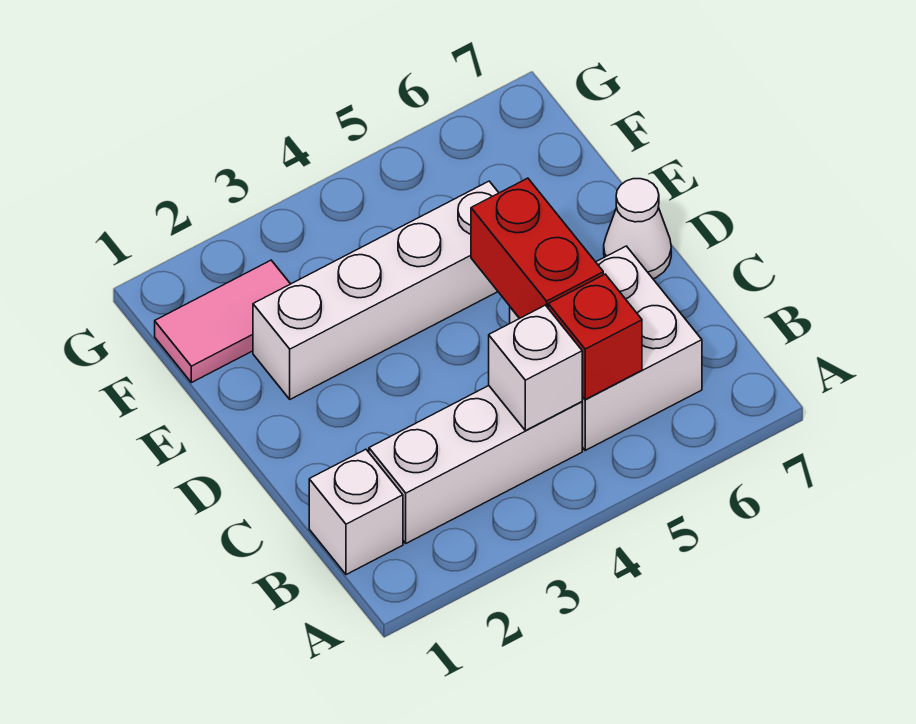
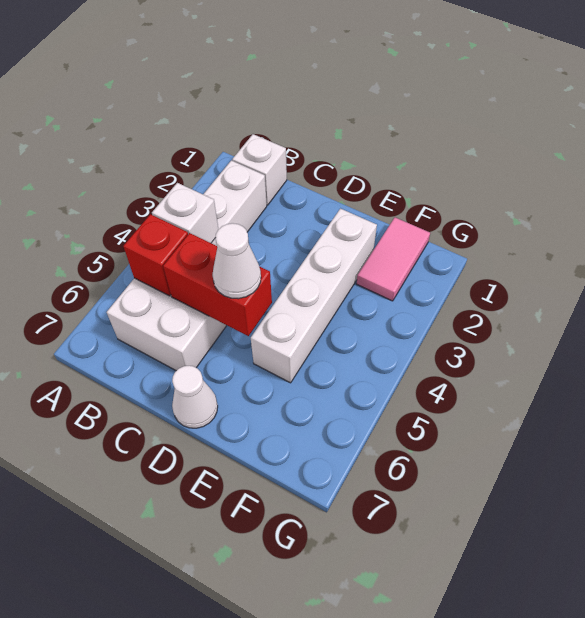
none -> white 1x1 cone [213,223,261,299]

